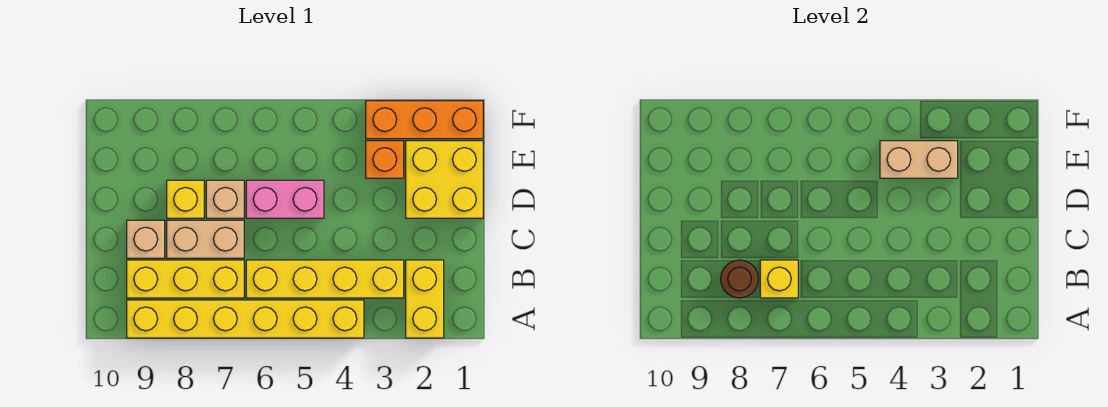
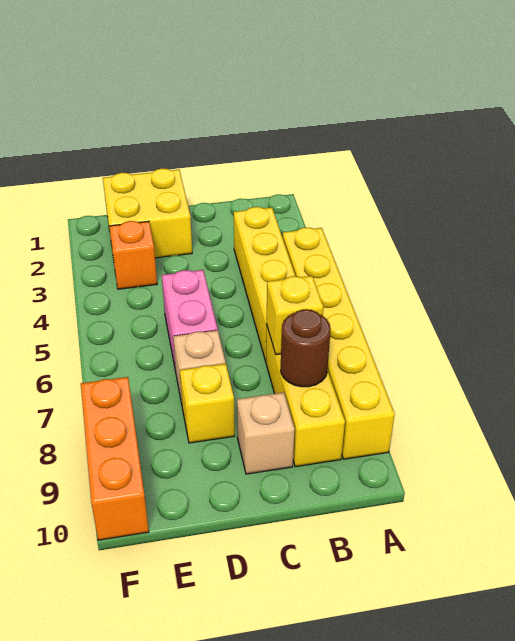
yellow 1x2 brick [406,260,444,338] -> none
tan 1x2 brick [167,220,244,258] -> none
tan 1x2 brick [880,141,958,178] -> none
orange 1x3 brick [366,101,483,139] -> orange 1x3 brick moved to [81,377,149,540]

